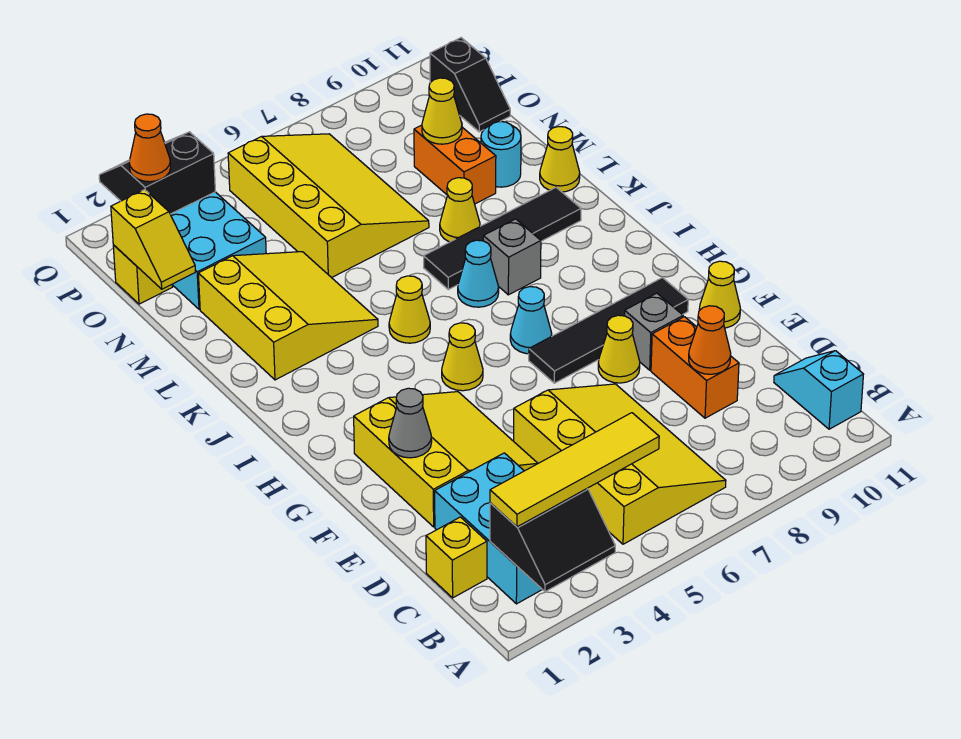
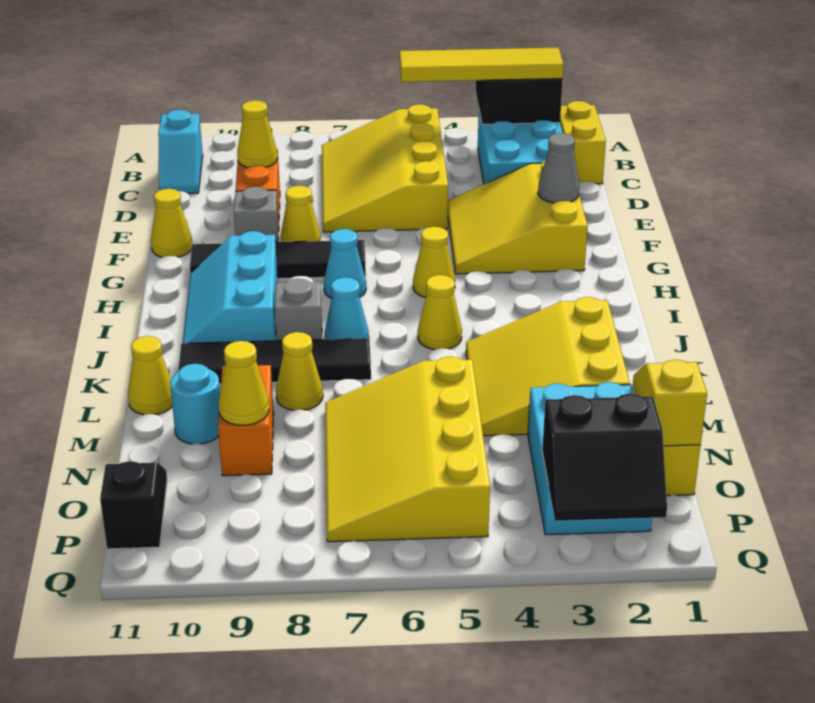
yellow 1x1 brick [426,517,487,598] -> yellow 1x2 brick [560,101,606,184]
orange 1x1 cone [689,306,731,374] -> yellow 1x1 cone [237,100,277,167]
none -> cyan 2x3 slope [183,231,277,343]
orange 1x1 cone [129,114,171,182] -> none

